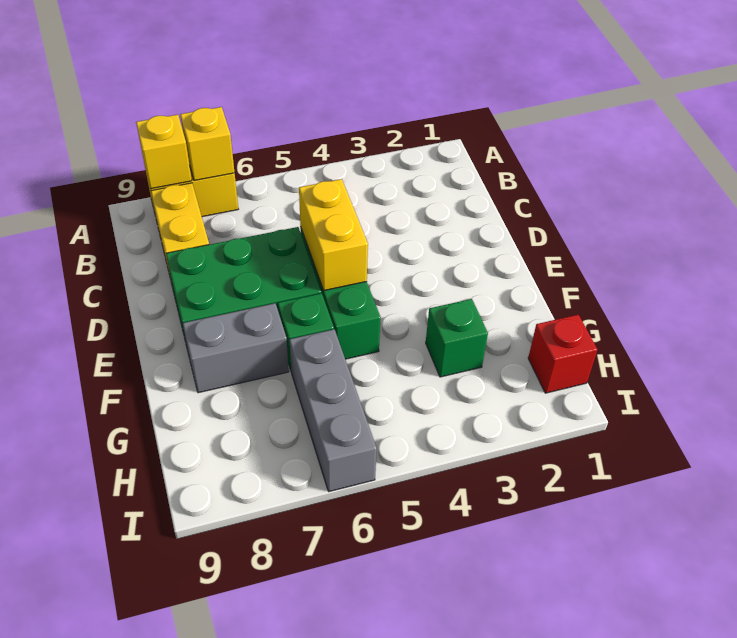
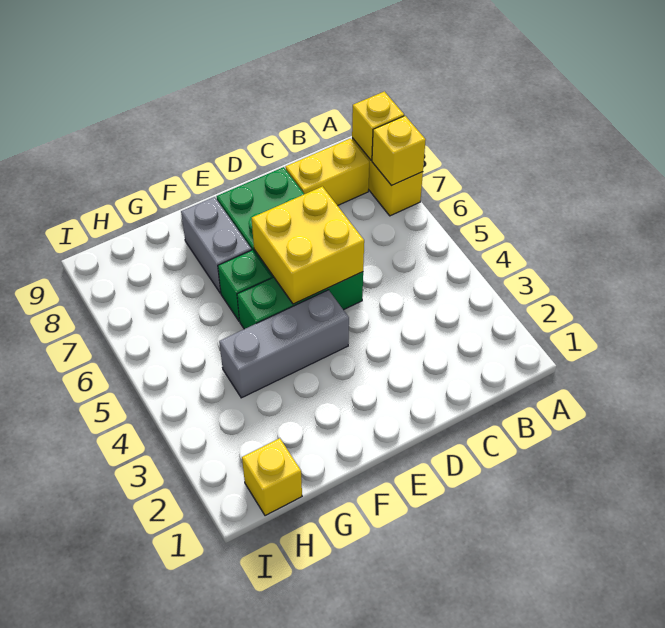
yellow 1x2 brick [299,179,368,291] -> yellow 2x2 brick [252,186,364,304]
green 1x1 brick [426,299,488,377] -> none
grey 1x3 brick [290,329,377,491] -> grey 1x3 brick moved to [219,290,349,398]
red 1x1 brick [528,315,597,393] -> yellow 1x1 brick [242,438,302,516]

